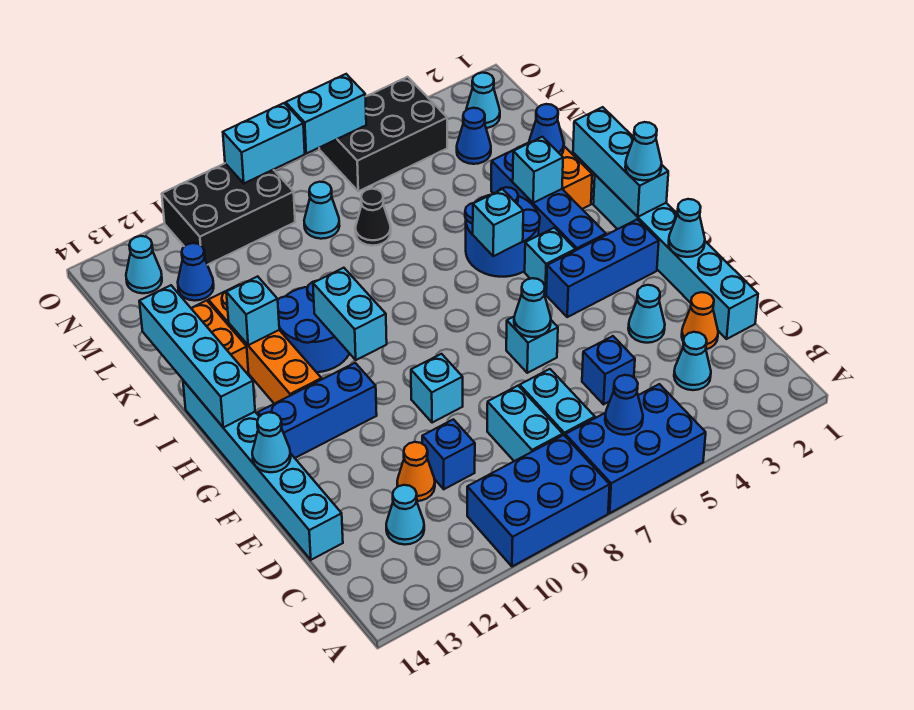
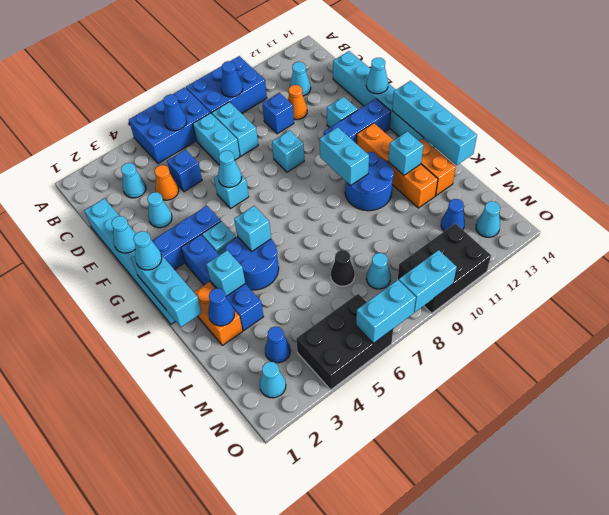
none -> blue 1x1 cone [221,61,243,97]
orange 1x1 cone [682,292,718,349] -> orange 1x1 cone moved to [155,165,179,200]
none -> cyan 1x1 brick [327,97,358,128]

